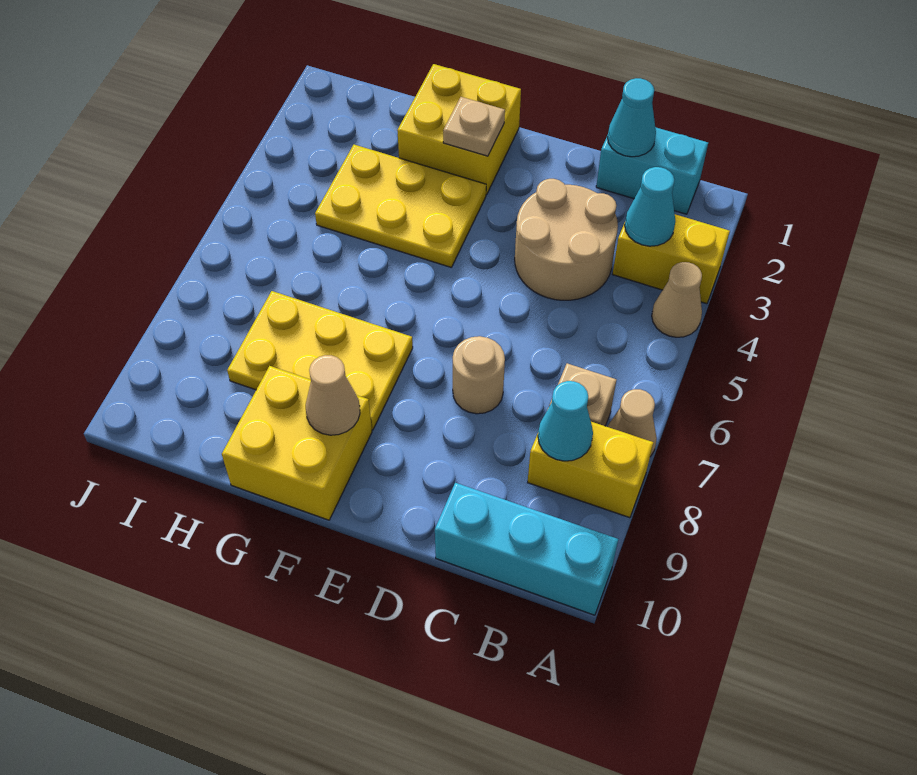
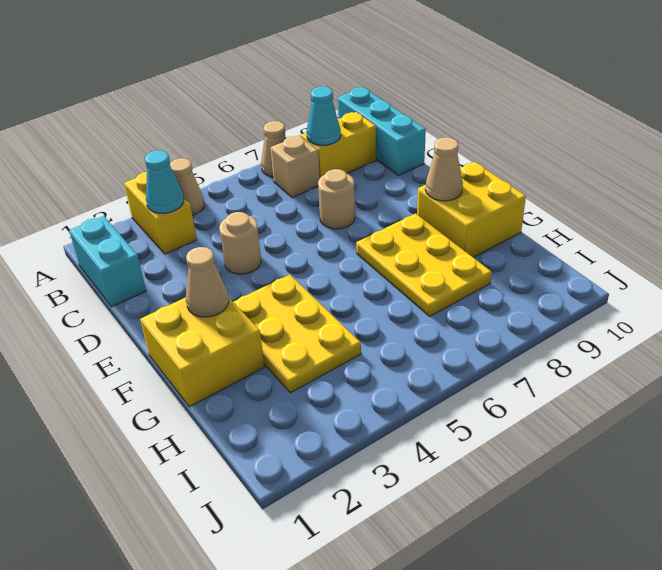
yellow 1x2 brick [528,422,653,518] -> yellow 1x2 brick turned to [300,112,376,178]
cyan 1x1 cone [608,78,656,157] -> none
tan 2x2 round brick [515,179,618,300] -> tan 1x1 round brick [219,212,261,274]
tan 1x1 plate [443,97,505,156] -> tan 1x1 cone [186,247,229,317]

